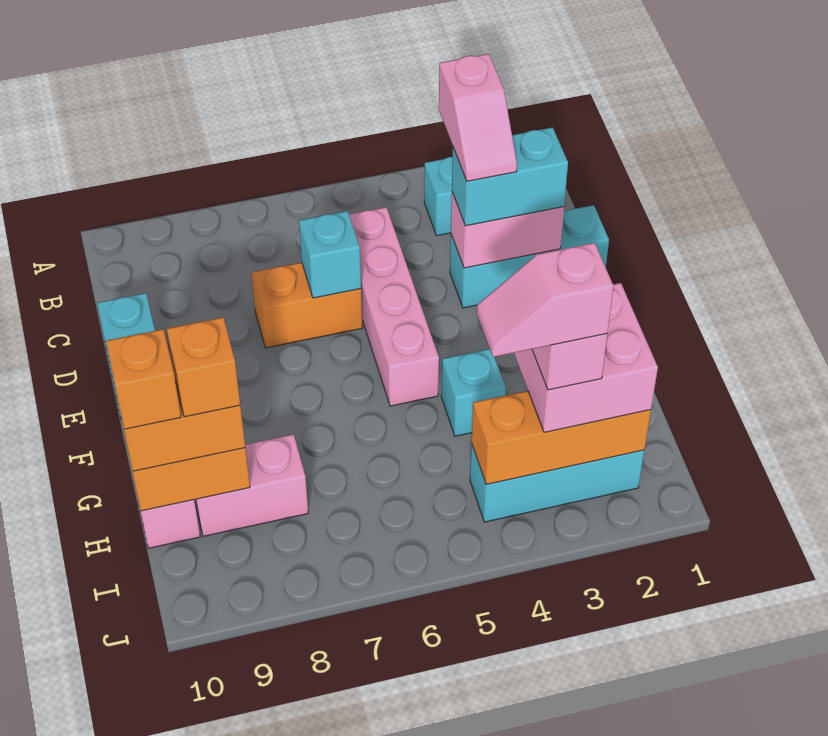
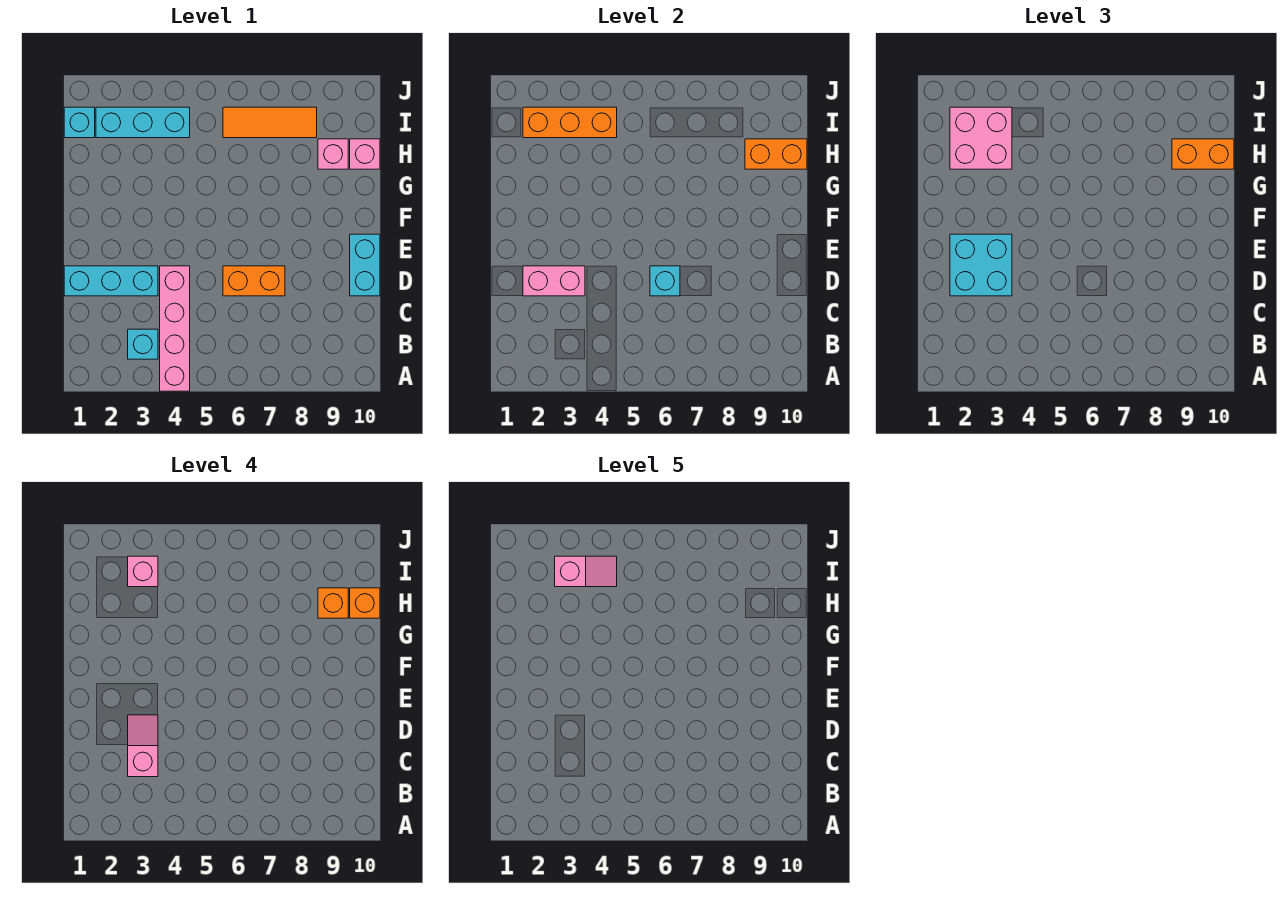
pink 1x4 brick [349,207,439,406] -> pink 1x4 brick moved to [160,266,190,391]
cyan 1x2 brick [452,127,568,226] -> cyan 2x2 brick [950,234,1012,296]
cyan 1x1 brick [441,349,506,436] -> cyan 1x1 brick moved to [64,107,95,138]
pink 1x2 brick [194,434,308,536] -> pink 1x1 brick [318,139,348,169]
none -> orange 1x3 tile [223,107,317,138]

